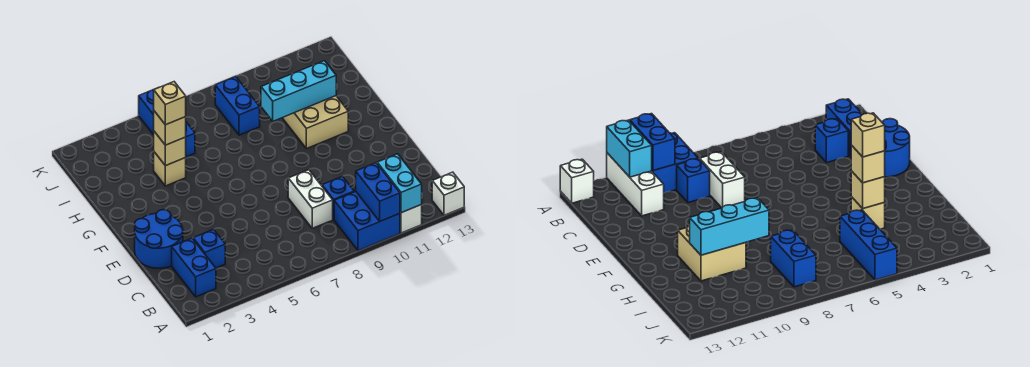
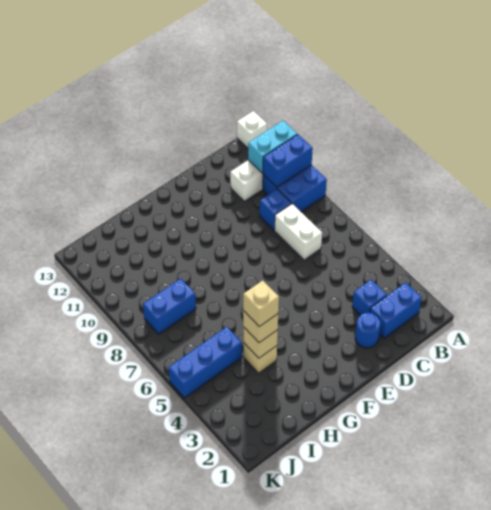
white 1x2 brick [288,170,333,228] -> white 1x2 brick turned to [275,204,322,260]
blue 2x2 round brick [135,210,183,268] -> blue 1x1 round brick [355,313,381,348]
tan 2x2 brick [283,96,348,149] -> none
cyan 1x3 brick [261,61,336,121] -> none

